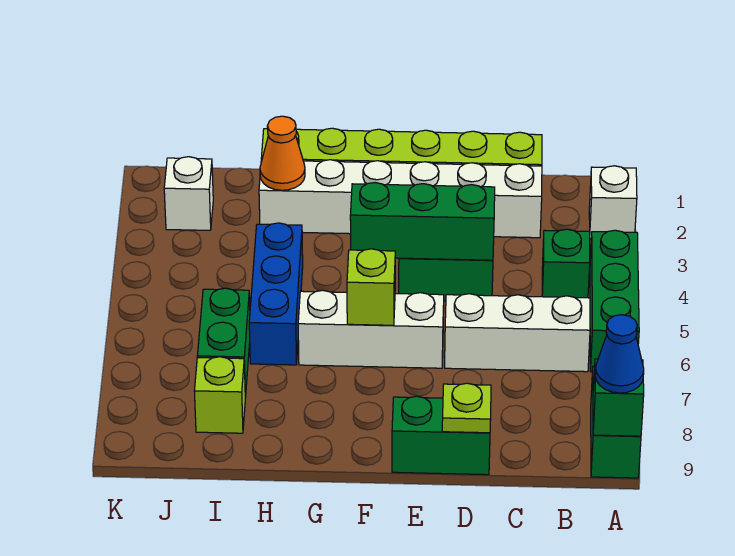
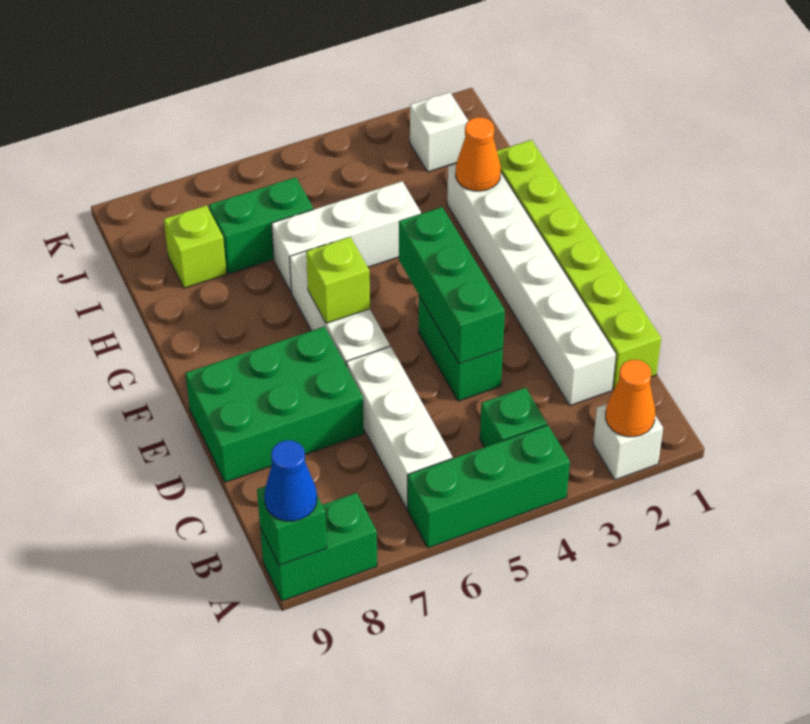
none -> orange 1x1 cone [606,360,655,437]
green 1x2 brick [392,396,490,475] -> green 2x3 brick [186,326,364,482]
lime 1x1 plate [442,383,491,433] -> none
blue 1x3 brick [249,223,303,365] -> white 1x3 brick [272,181,421,292]

